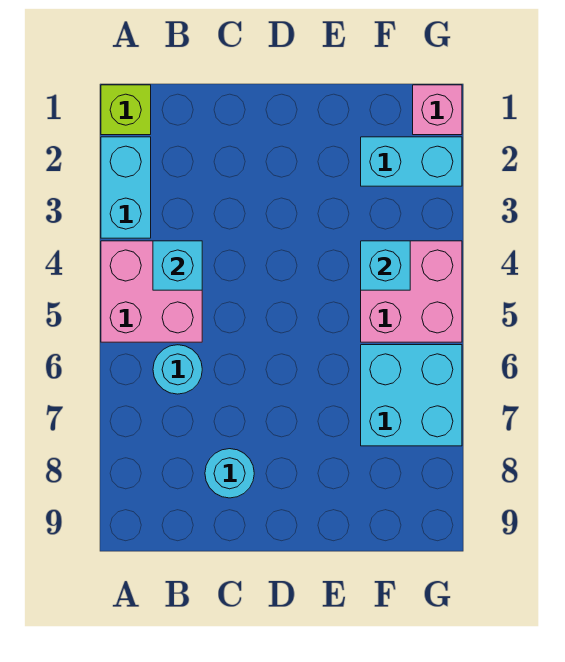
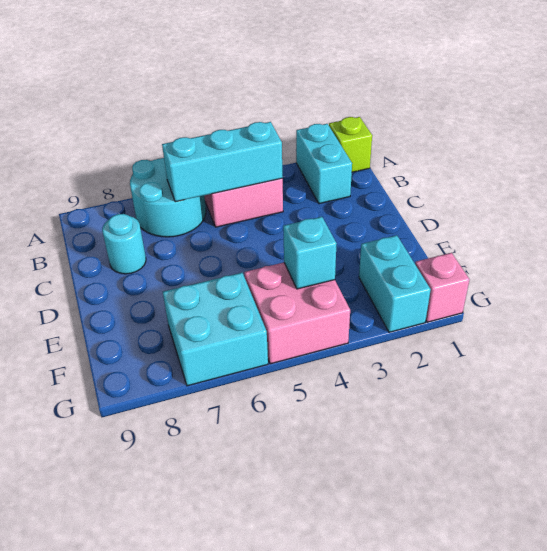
cyan 1x2 brick [101,137,151,238] -> cyan 1x2 brick turned to [296,124,352,204]
cyan 1x1 brick [153,241,202,290] -> cyan 1x3 brick [162,122,283,202]
cyan 1x1 round brick [153,345,202,394] -> cyan 2x2 round brick [130,158,206,237]

